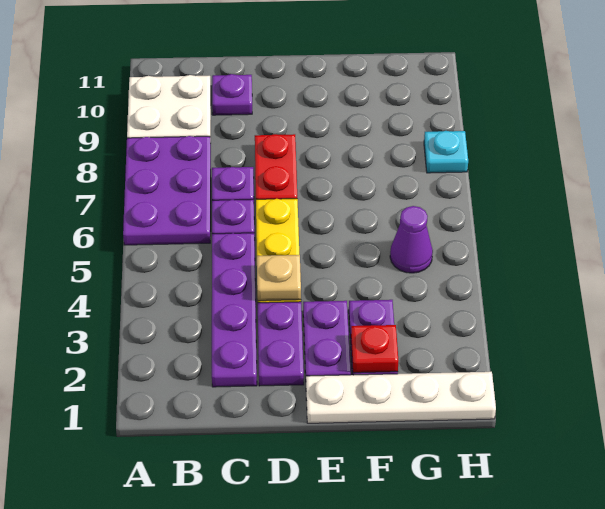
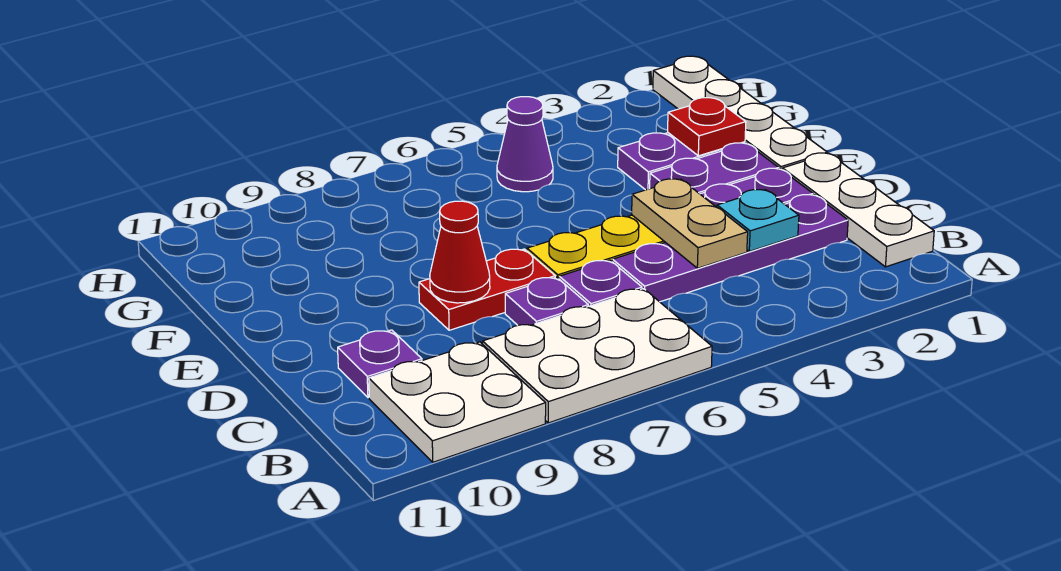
purple 2x3 plate [123,136,211,245] -> white 2x3 plate [483,289,712,423]
none -> white 1x3 plate [782,153,934,267]
tan 1x1 plate [257,255,301,301] -> tan 1x2 plate [632,179,748,268]
none -> red 1x1 cone [430,201,490,303]
cyan 1x1 plate [424,131,468,173] -> cyan 1x1 plate moved to [717,190,799,251]

